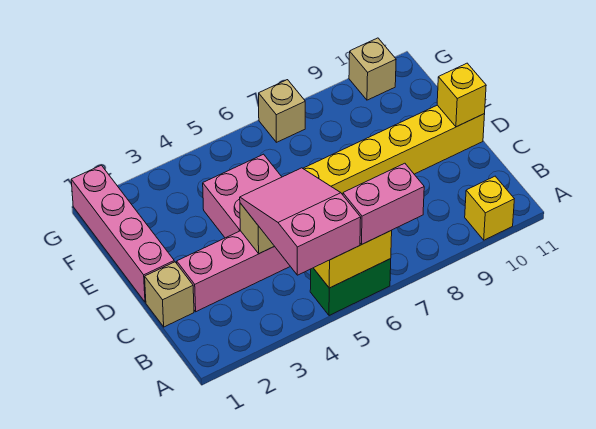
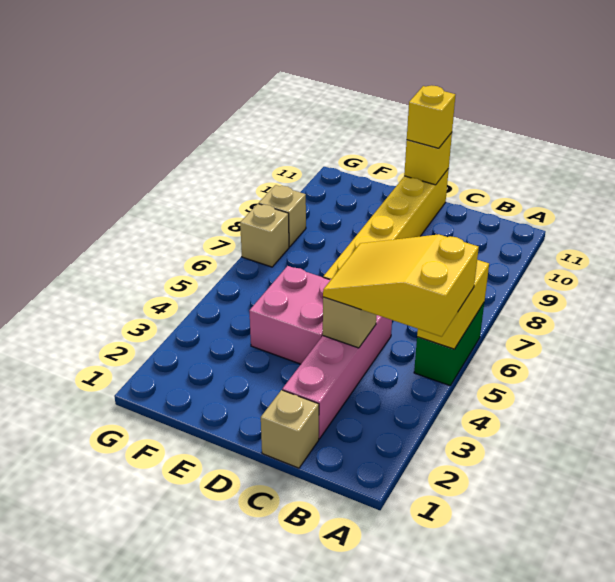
pink 2x3 slope [240,168,361,275] -> yellow 2x3 slope [323,234,479,337]
pink 1x2 brick [343,163,424,244] -> none
yellow 1x1 brick [465,176,514,240] -> yellow 1x1 brick moved to [407,85,455,148]
pink 1x4 brick [71,165,174,302] -> none
tan 1x1 brick [349,38,396,100] -> tan 1x1 brick moved to [259,185,306,247]

